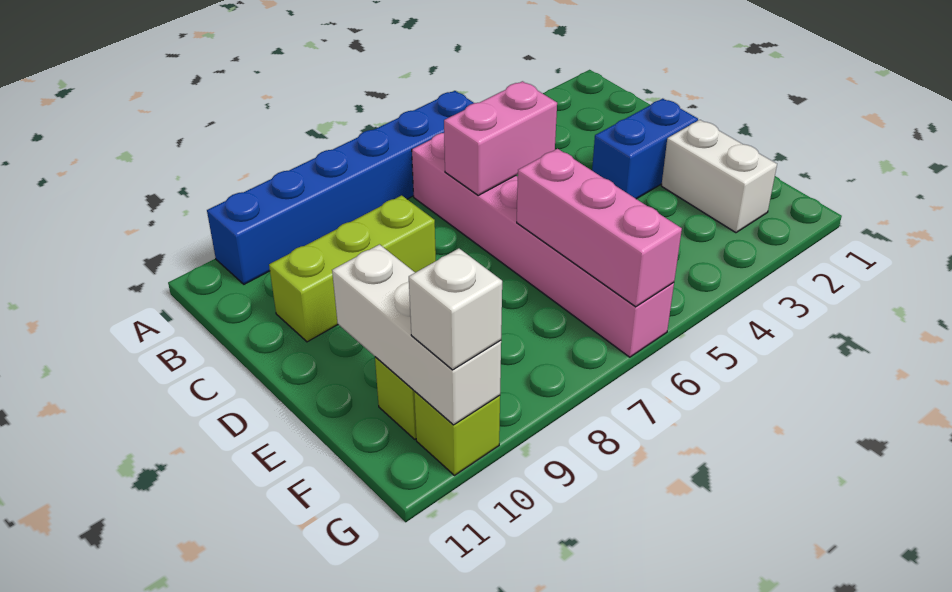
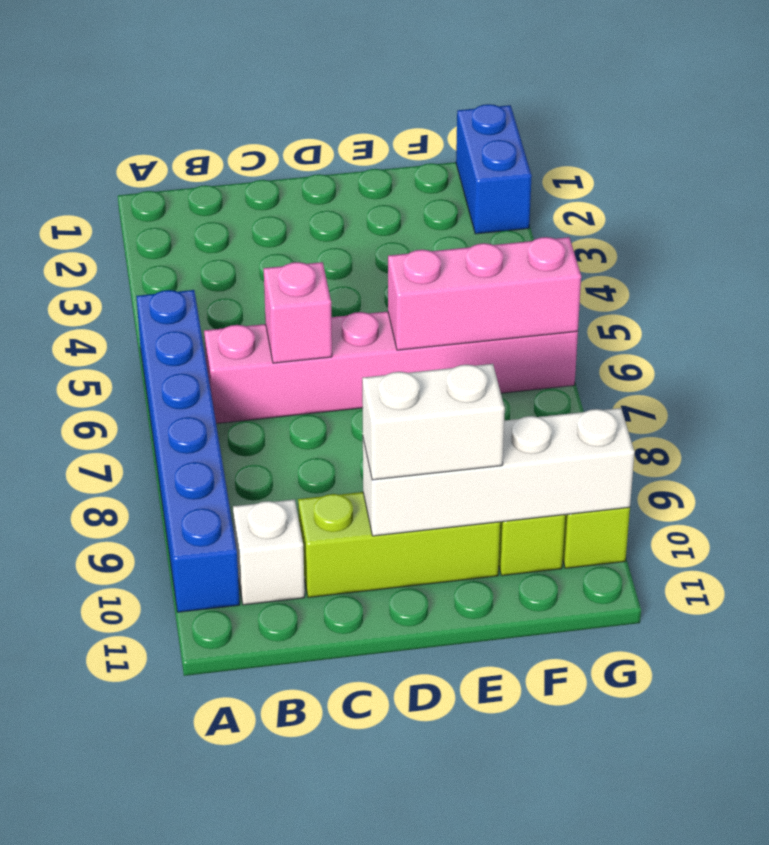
pink 1x2 brick [444,81,557,195] -> pink 1x1 brick [264,262,332,363]
lime 1x3 brick [269,195,436,342] -> lime 1x3 brick turned to [298,492,500,597]
blue 1x2 brick [592,99,698,199] -> blue 1x2 brick moved to [456,104,532,234]
white 1x2 brick [661,120,777,233] -> white 1x2 brick moved to [362,364,505,480]
white 1x3 brick [332,244,501,425] -> white 1x4 brick [363,408,635,536]
white 1x1 brick [409,248,502,370] -> white 1x1 brick moved to [233,499,305,605]

